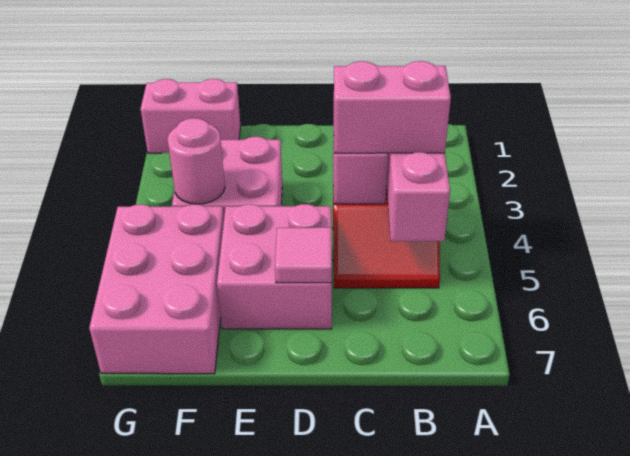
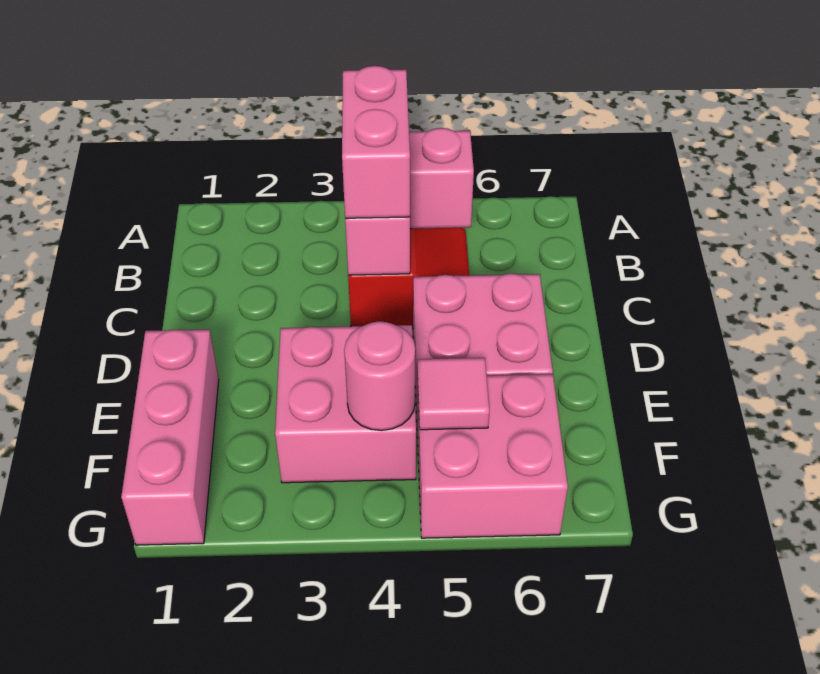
pink 1x1 tile [275,227,332,283] -> pink 1x1 tile moved to [417,358,489,430]
pink 1x2 brick [141,79,240,153] -> pink 1x3 brick [121,330,219,545]
pink 2x3 brick [89,204,224,374] -> pink 2x2 brick [417,374,568,538]

